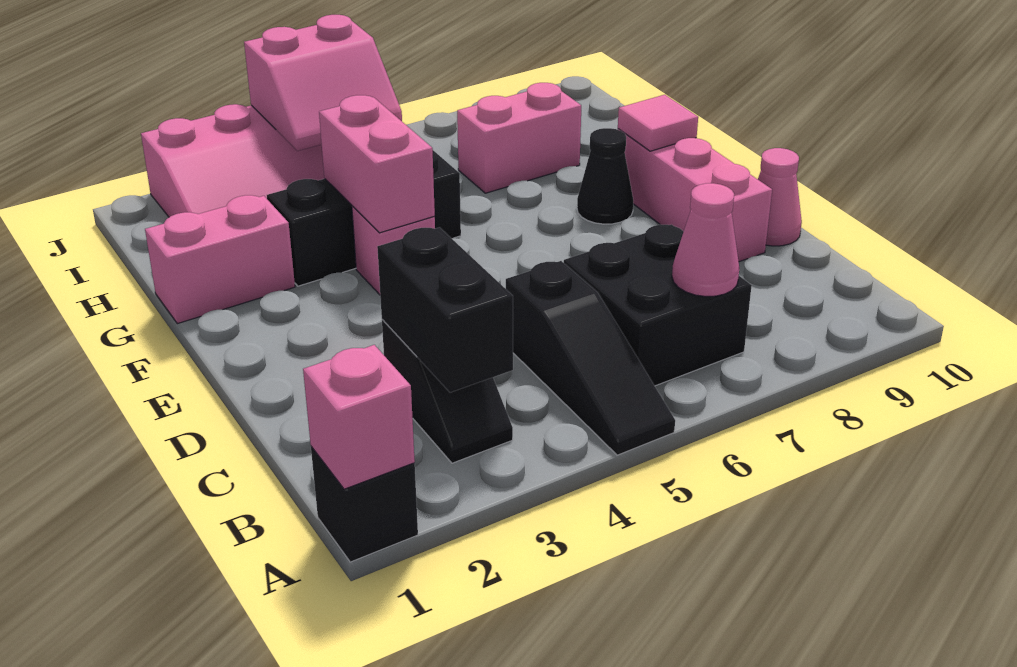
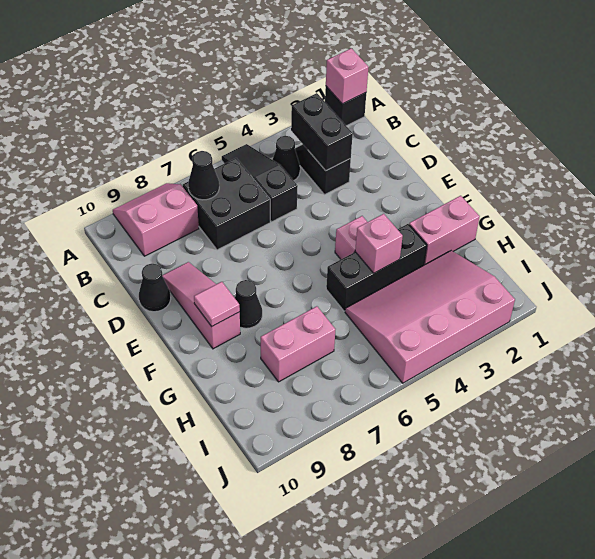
none -> black 1x1 cone [273,136,300,181]
pink 1x1 cone [672,183,739,296] -> black 1x1 cone [188,151,219,200]
pink 1x3 brick [618,129,772,262] -> pink 1x3 slope [162,262,240,349]
pink 1x1 cone [758,148,802,246] -> black 1x1 cone [139,264,171,312]
pink 1x2 brick [319,95,435,233] -> pink 1x1 brick [355,214,403,273]
pink 2x2 slope [244,15,402,151] -> pink 2x2 slope moved to [113,183,199,256]

